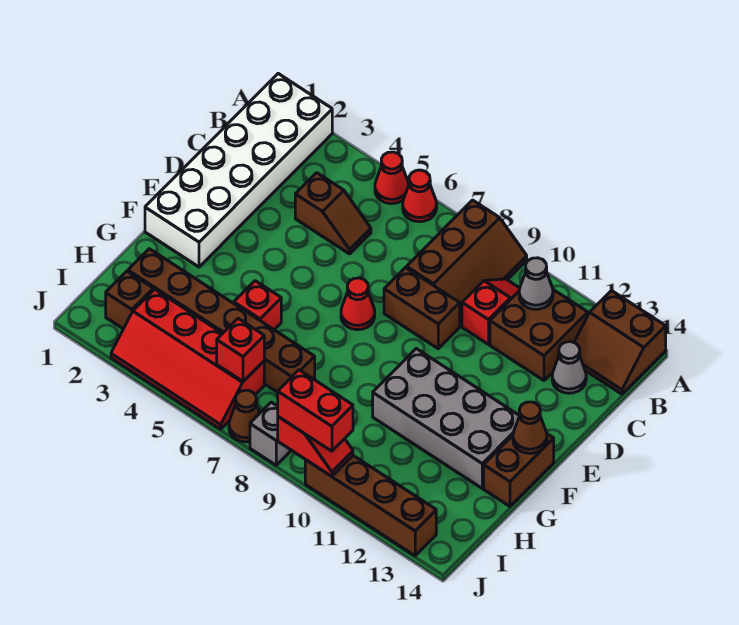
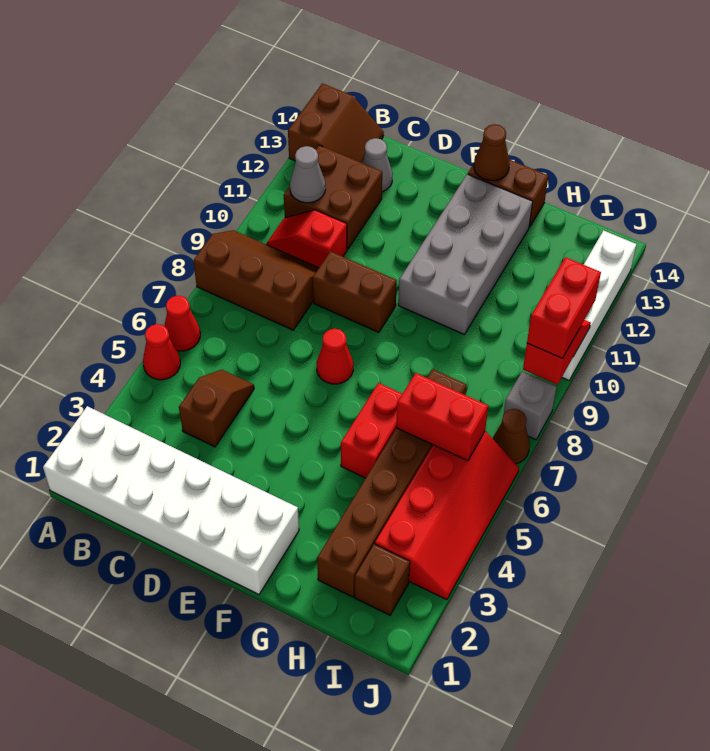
brown 1x2 brick [384,268,460,349] -> brown 1x2 brick turned to [313,251,397,332]
red 1x1 brick [234,281,281,330] -> red 1x2 brick [341,383,402,478]
red 1x1 brick [217,319,264,381] -> red 1x2 brick [396,373,488,461]
brown 1x4 brick [305,456,436,556] -> white 1x4 brick [562,231,637,380]

